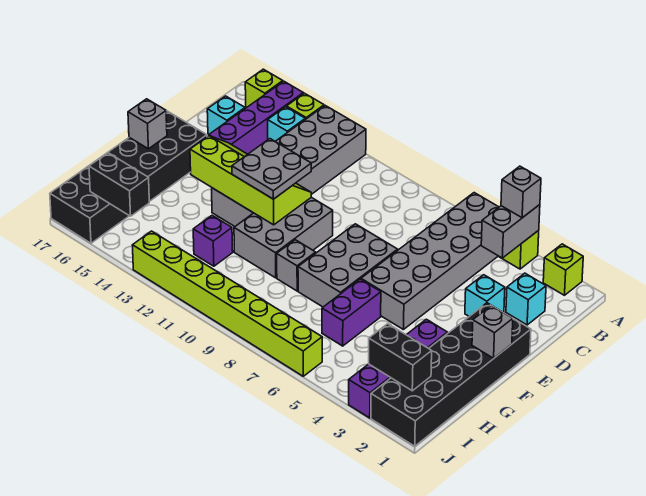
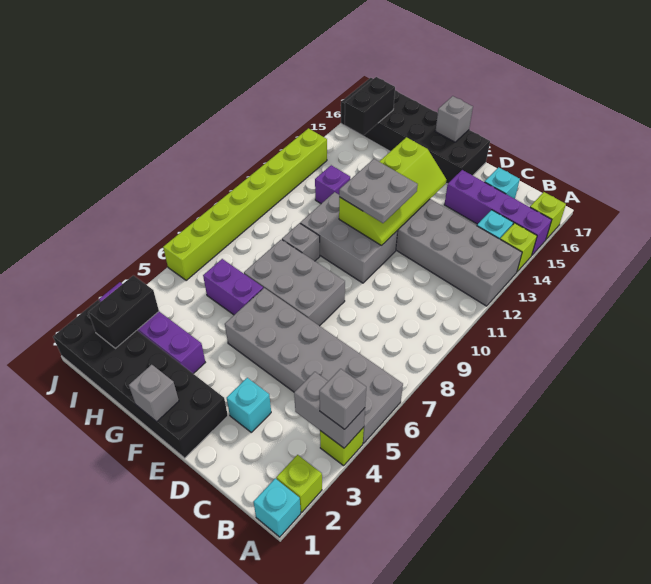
cyan 1x1 brick [506,273,546,325] -> cyan 1x1 brick moved to [253,478,301,537]

